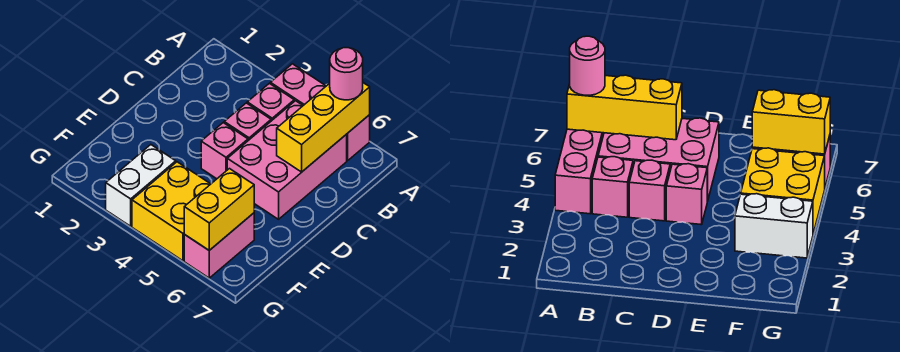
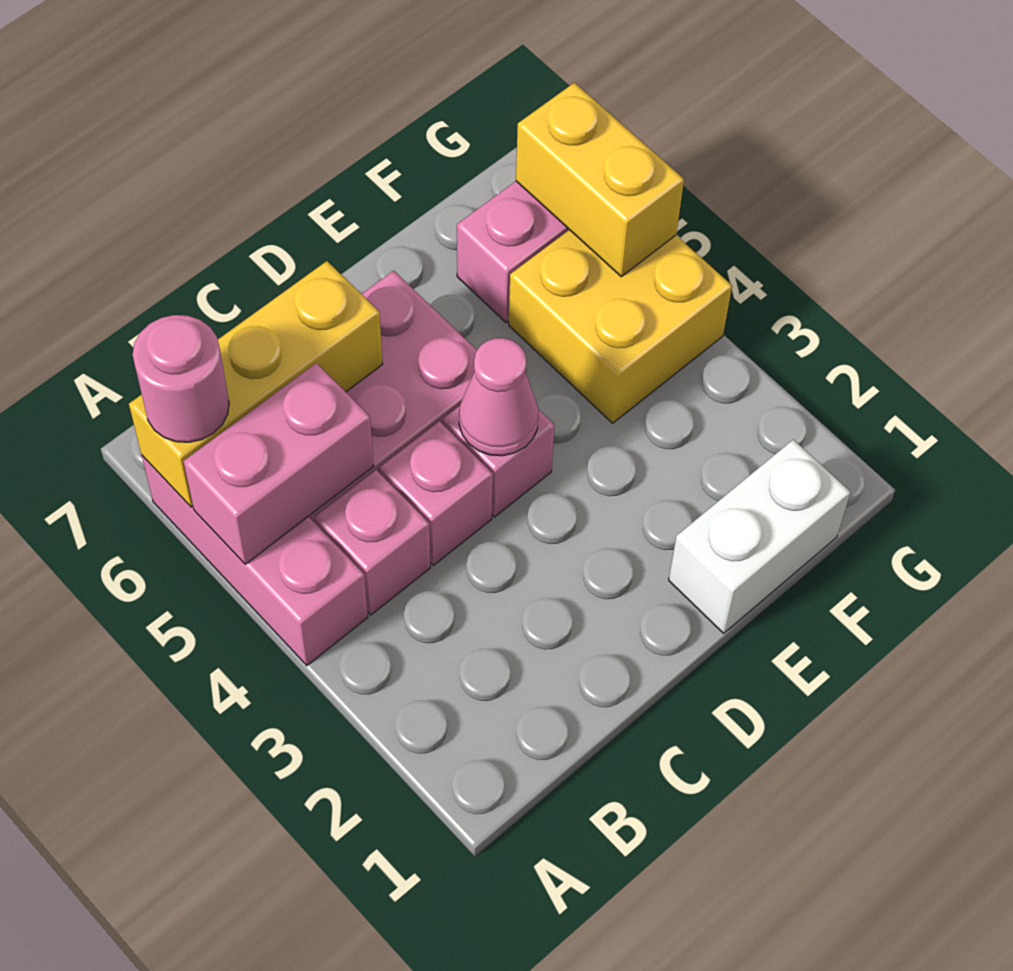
none -> pink 1x2 brick [183,363,374,564]
none -> pink 1x1 cone [459,338,539,456]
white 1x2 brick [106,145,176,226] -> white 1x2 brick moved to [669,440,850,633]
yellow 1x2 brick [184,169,254,250] -> yellow 1x2 brick turned to [516,83,684,277]

